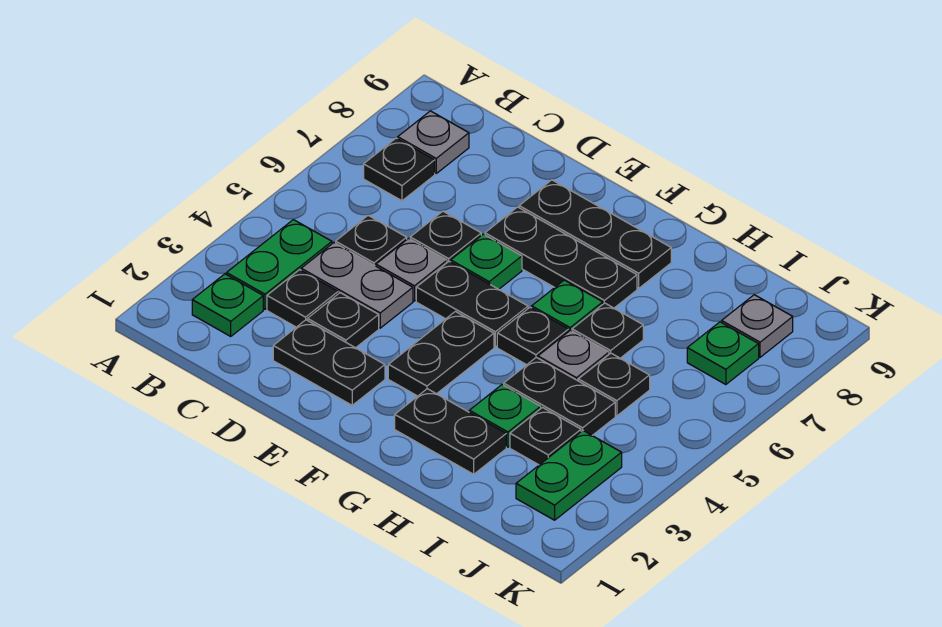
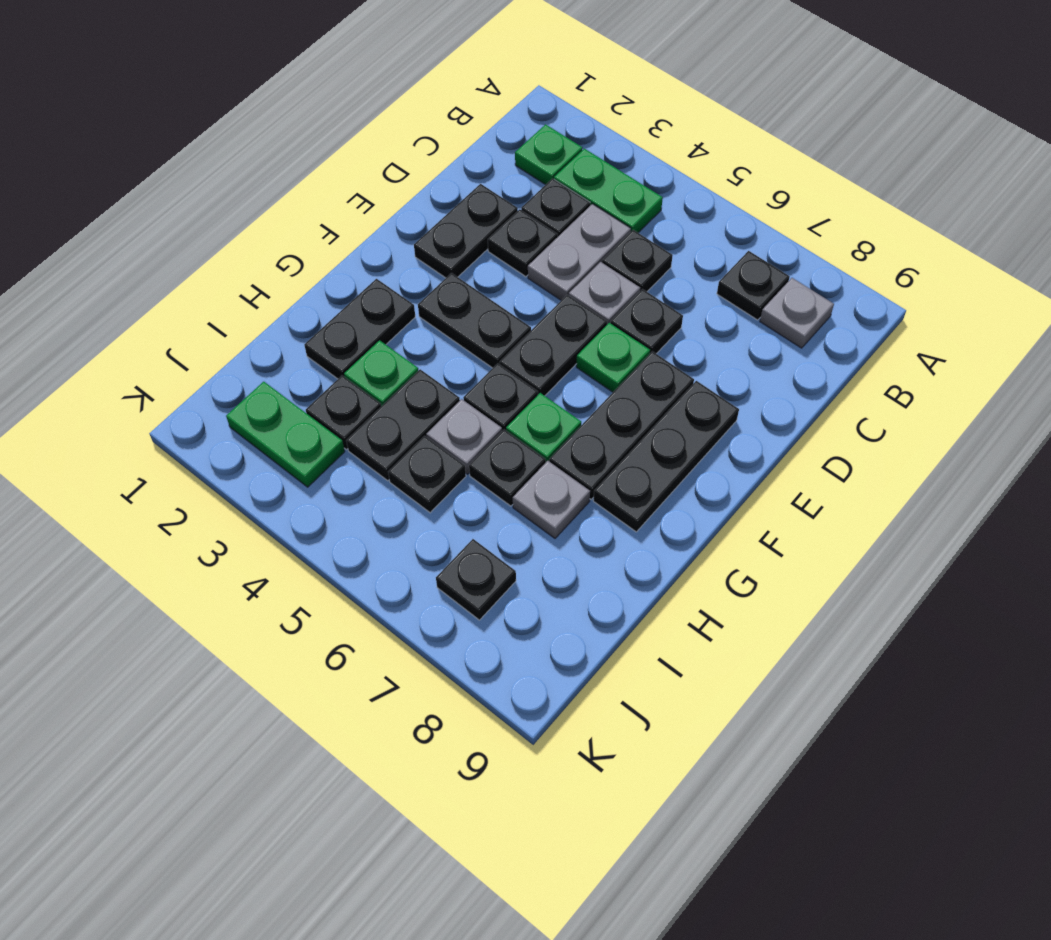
green 1x1 plate [687,322,759,385] -> black 1x1 plate [436,539,516,620]
grey 1x1 plate [722,295,793,357] -> grey 1x1 plate moved to [513,461,590,538]

